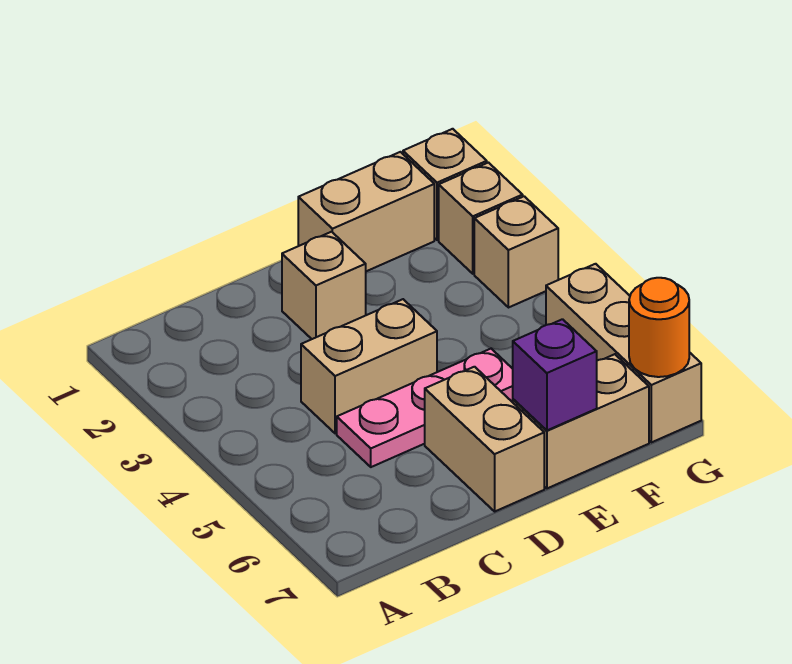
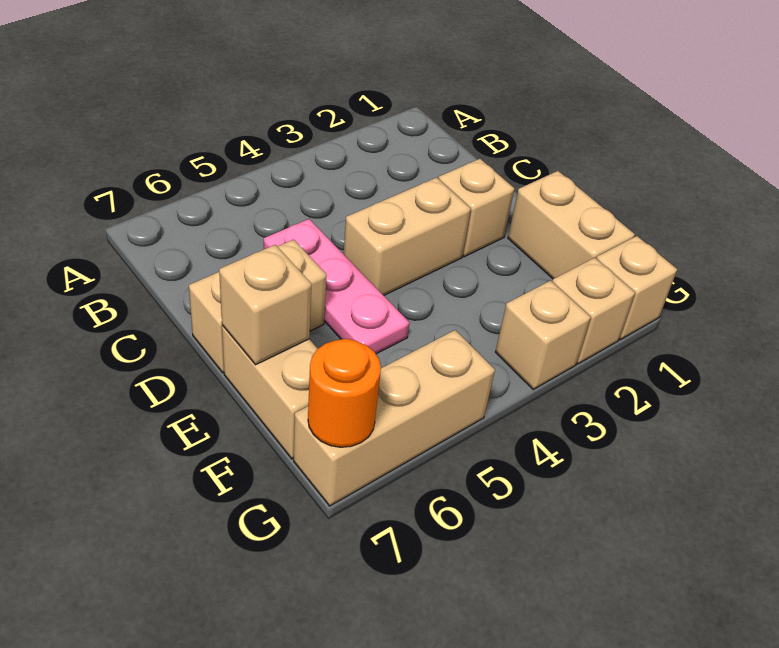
tan 1x2 brick [301,299,437,433] -> tan 1x2 brick turned to [344,177,471,295]
purple 1x1 brick [513,319,597,430] -> tan 1x1 brick [219,245,312,365]

